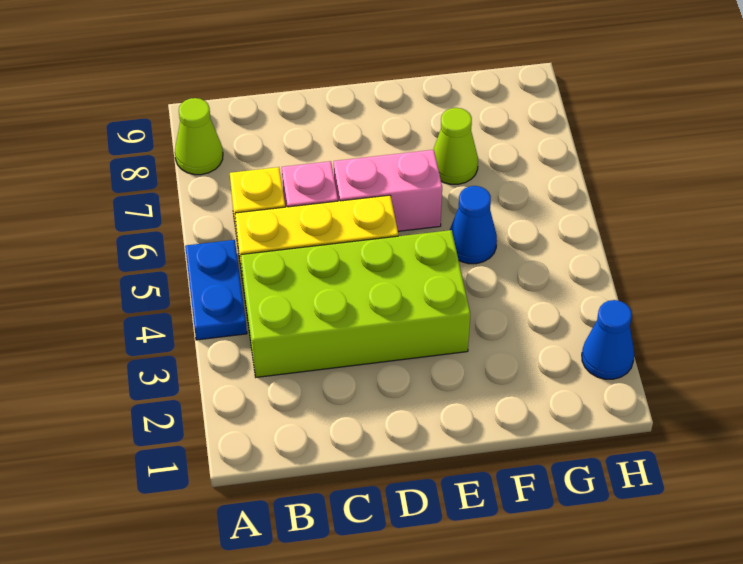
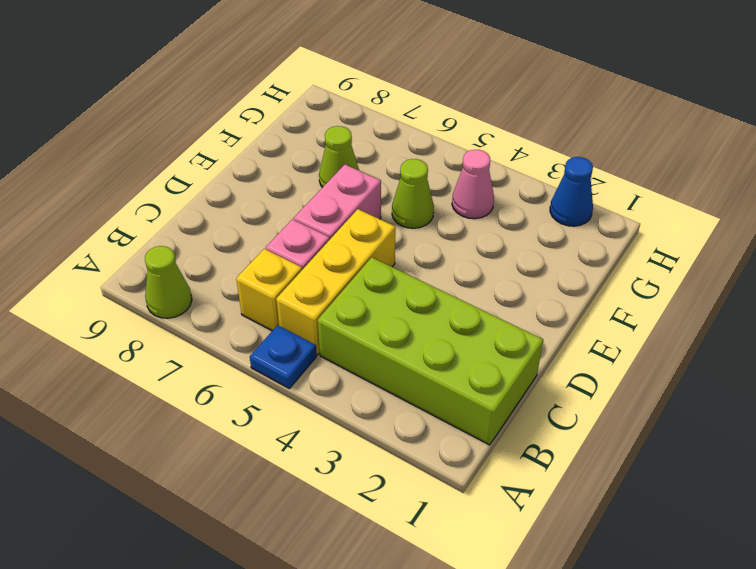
blue 1x2 plate [185,240,247,340] -> blue 1x1 plate [250,325,317,388]
lime 2x4 brick [241,230,470,377] -> lime 2x4 brick turned to [318,257,543,445]
blue 1x1 cone [450,186,497,264] -> lime 1x1 cone [392,159,434,228]
none -> pink 1x1 cone [452,150,494,219]

